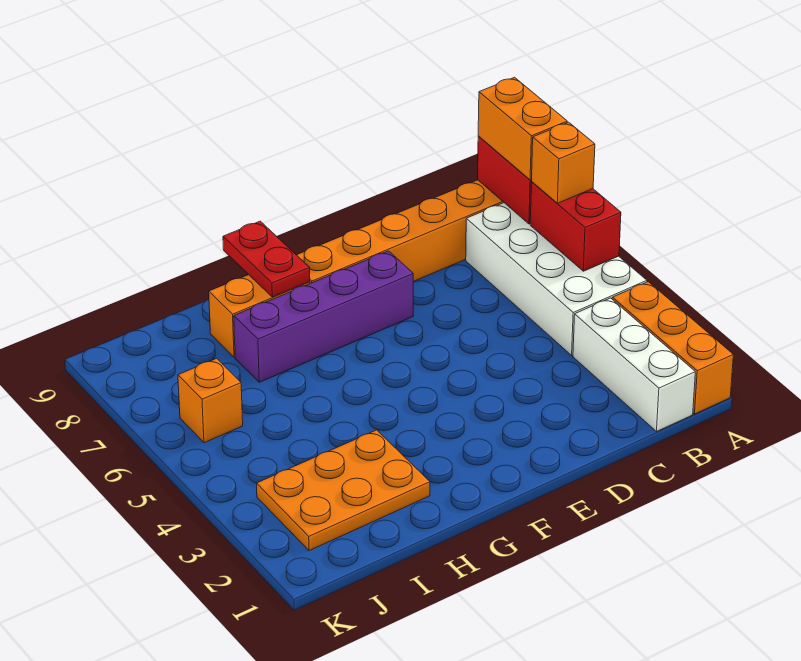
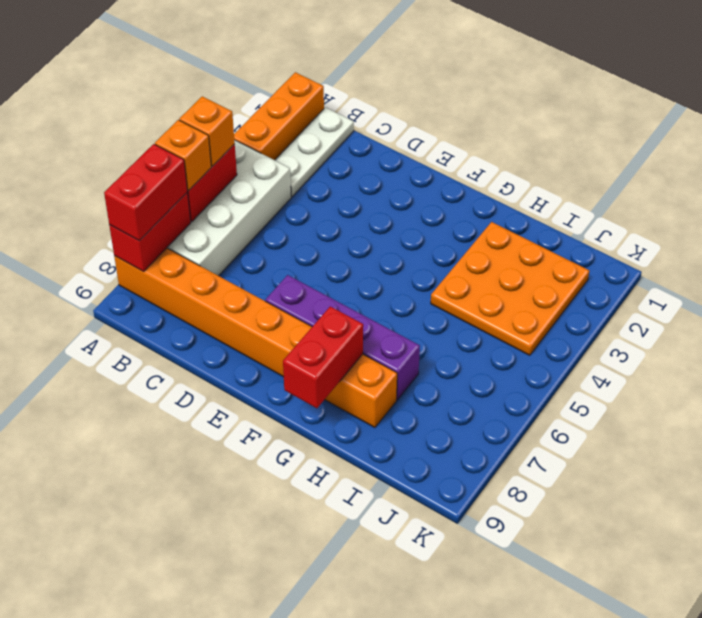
orange 1x2 brick [478,77,567,180] -> red 1x2 brick [104,144,187,241]
white 1x3 brick [573,298,695,431] -> white 1x3 plate [275,107,354,197]
red 1x2 plate [223,221,310,297] -> red 1x2 brick [283,306,363,408]
orange 2x3 plate [256,430,430,551] -> orange 3x3 plate [431,222,589,355]
orange 1x1 brick [178,358,243,443] -> orange 1x1 brick moved to [179,96,235,166]

